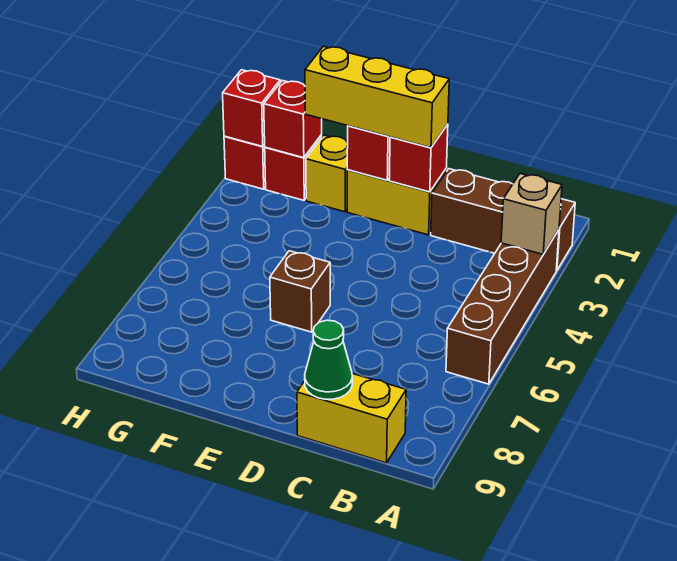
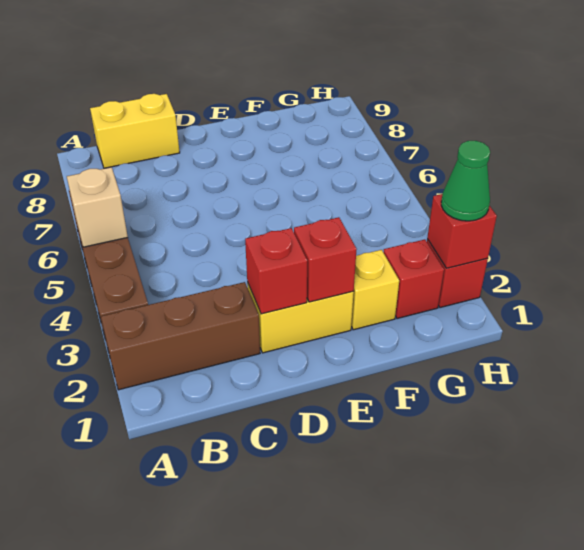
tan 1x1 brick [501,174,562,254] -> tan 1x1 brick moved to [67,167,128,247]
green 1x1 cone [305,320,352,399] -> green 1x1 cone moved to [441,141,490,221]
yellow 1x3 brick [305,46,449,148] -> none
brown 1x1 brick [270,251,330,332] -> none
red 1x1 brick [264,80,322,158] -> none

